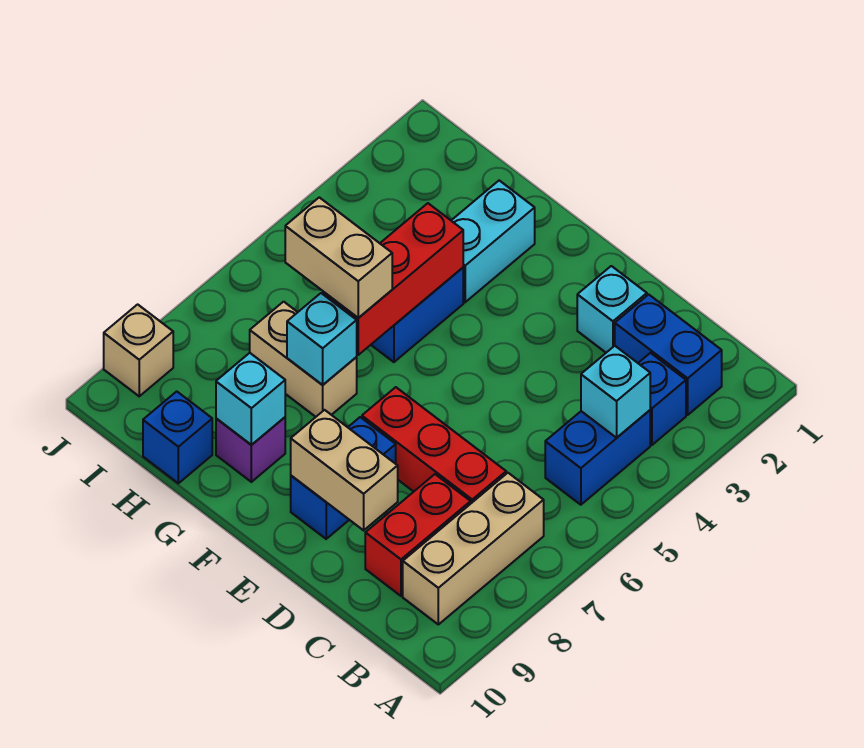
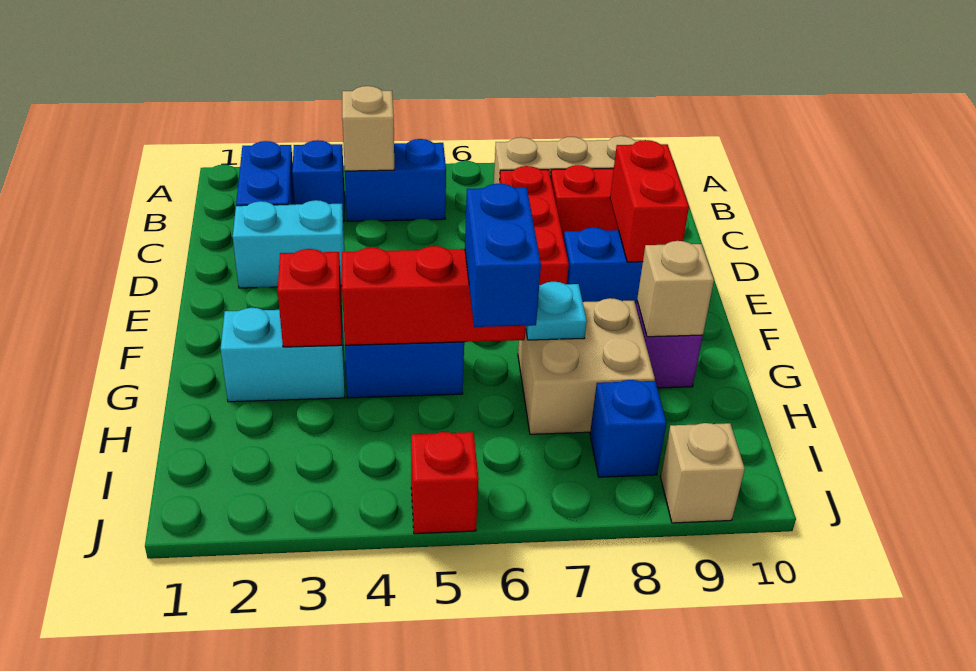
cyan 1x1 brick [581,346,650,438] -> tan 1x1 brick [342,86,394,171]
cyan 1x1 brick [577,266,647,353] -> cyan 1x2 brick [233,200,344,288]
tan 1x2 brick [291,410,398,530] -> red 1x2 brick [610,140,689,262]
none -> red 1x1 brick [278,249,342,347]
tan 1x2 brick [285,197,392,318] -> blue 1x2 brick [465,183,541,327]
tan 1x2 brick [250,302,357,417] -> tan 2x2 brick [518,298,655,434]
cyan 1x1 brick [287,293,357,385] -> cyan 1x1 plate [526,282,587,340]
cyan 1x1 brick [216,353,285,445] -> tan 1x1 brick [637,241,714,337]
blue 1x1 brick [143,391,212,483] -> blue 1x1 brick moved to [590,380,666,477]
none -> red 1x1 brick [411,432,479,534]

